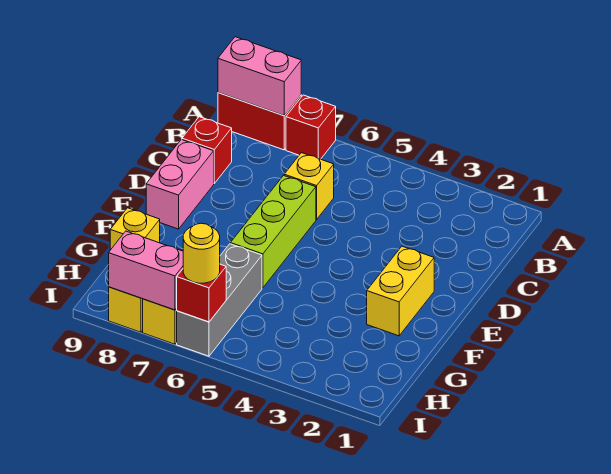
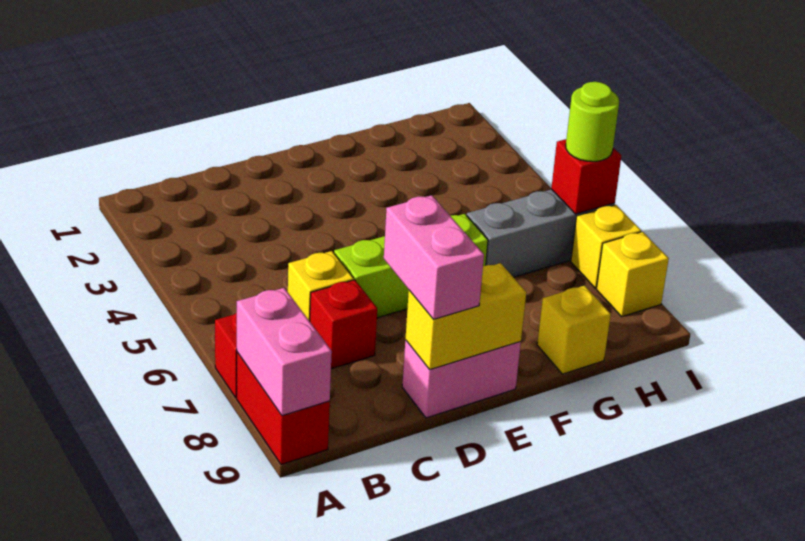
red 1x1 brick [182,117,232,183] -> red 1x1 brick moved to [310,280,377,369]
yellow 1x2 brick [367,246,434,336] -> yellow 1x2 brick moved to [405,263,526,370]
yellow 1x1 round brick [183,223,220,283] -> lime 1x1 round brick [566,82,619,162]
pink 1x2 brick [109,231,183,310] -> pink 1x2 brick moved to [384,195,484,319]

